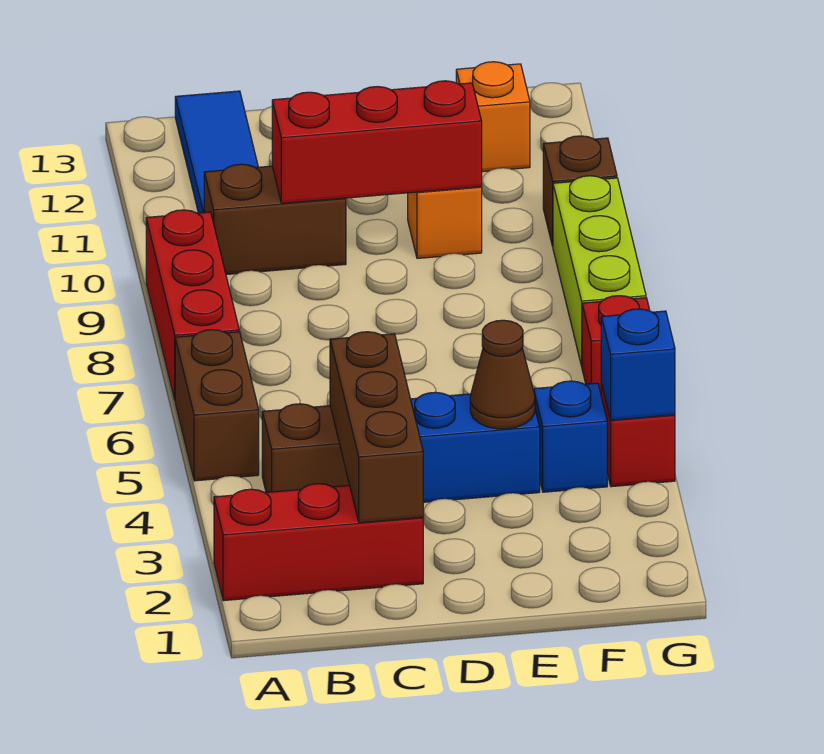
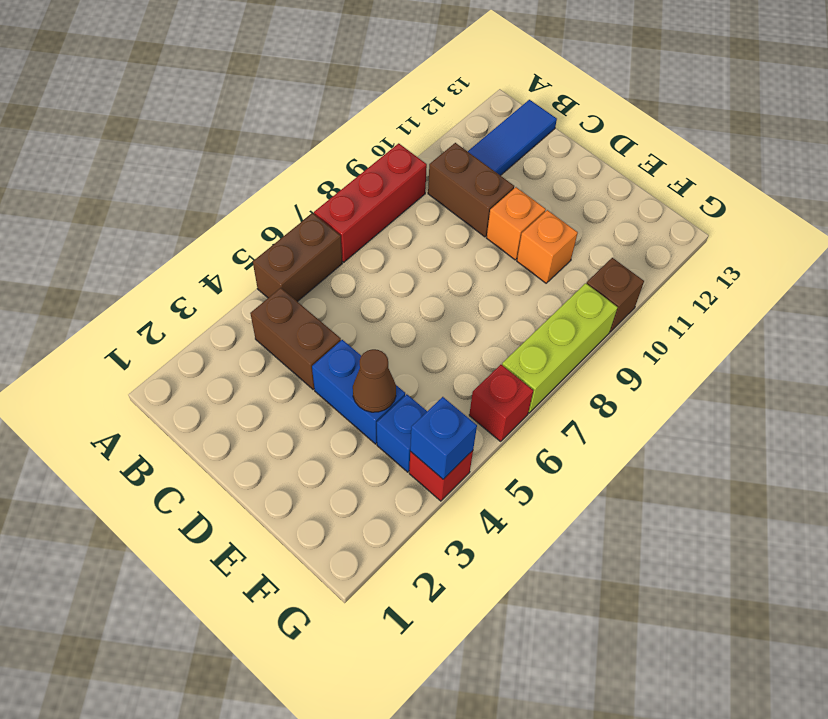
red 1x3 brick [214,484,423,601] -> none
brown 1x3 brick [330,332,423,523] -> none
red 1x3 brick [272,81,482,203] -> none
orange 1x1 brick [456,62,530,172] -> orange 1x1 brick moved to [487,187,546,260]

